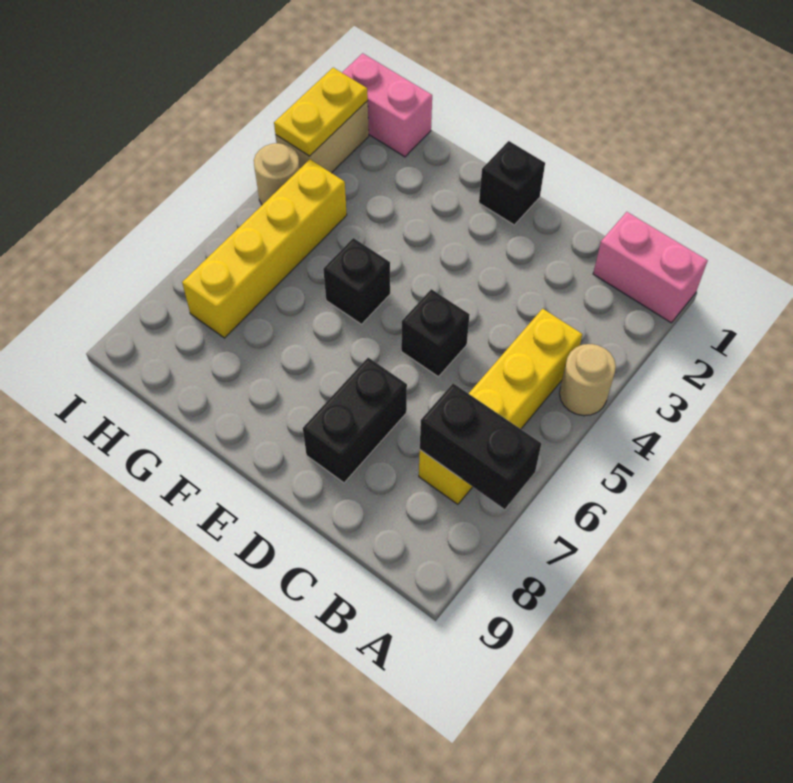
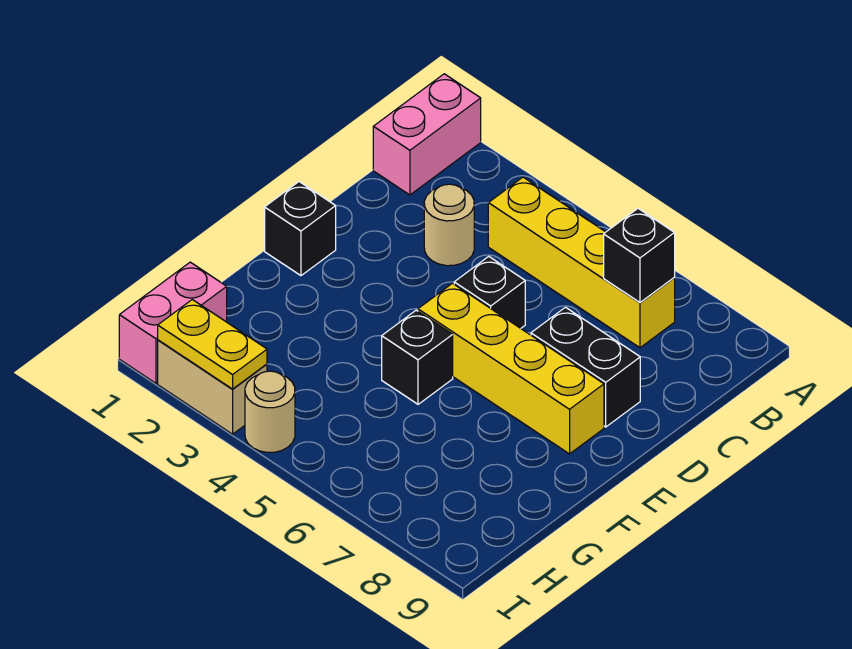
tan 1x1 round brick [560,344,616,416] -> tan 1x1 round brick moved to [424,184,474,266]
black 1x2 brick [420,383,541,509] -> black 1x1 brick [604,209,675,302]
yellow 1x4 brick [182,160,347,338] -> yellow 1x4 brick moved to [418,283,604,454]

